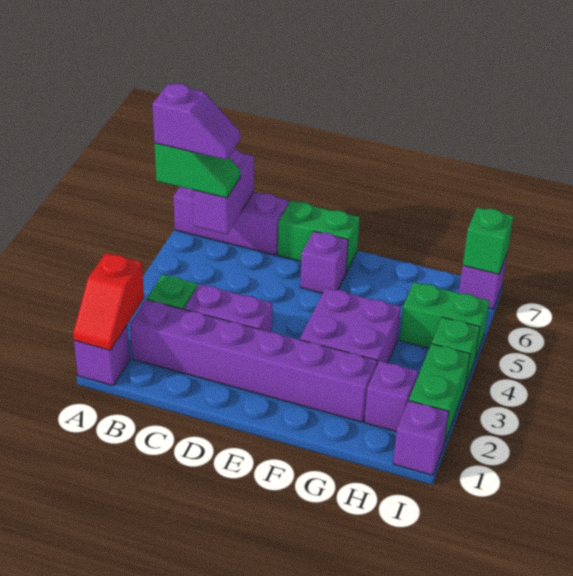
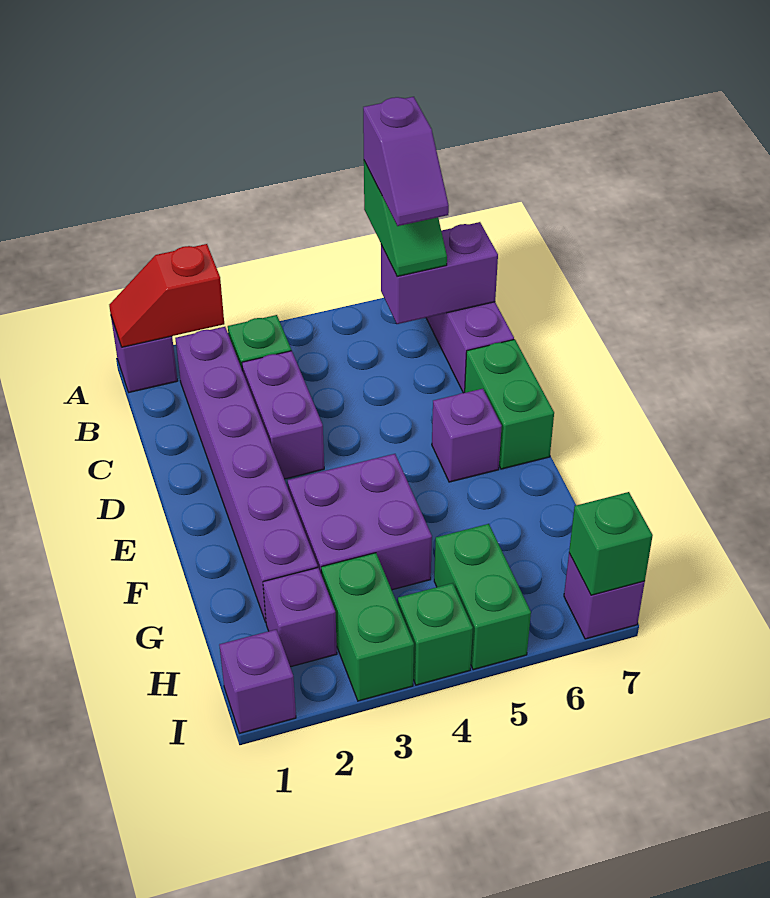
green 1x2 brick [409,344,470,444] -> green 1x2 brick turned to [321,553,414,701]

